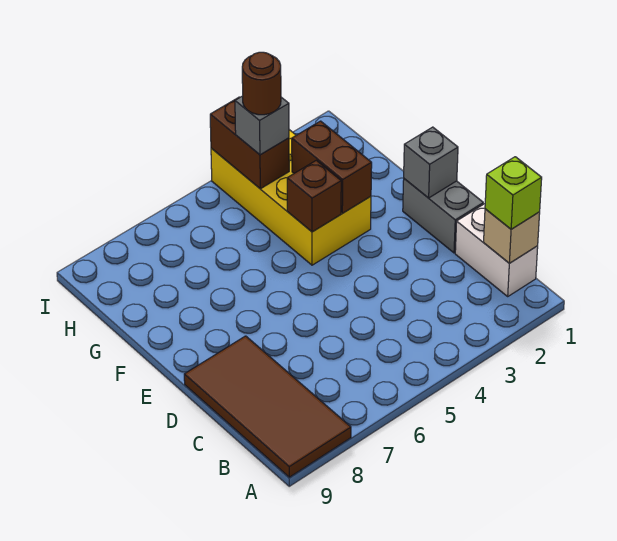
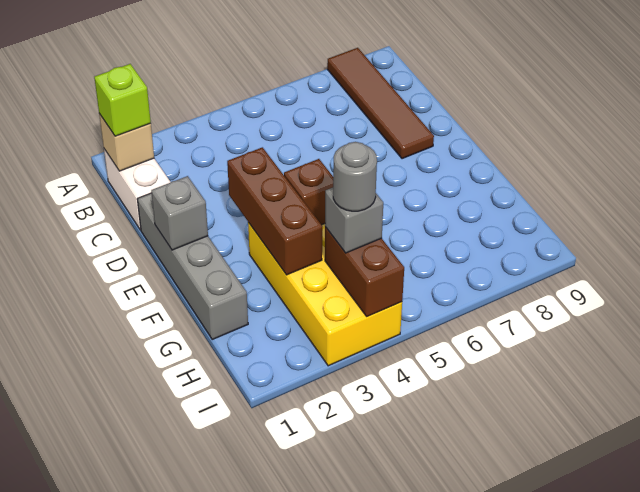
brown 2x4 tile [184,336,351,477] -> brown 1x4 tile [327,48,434,159]
grey 1x2 brick [403,179,483,253] -> grey 1x4 brick [137,193,248,339]
brown 1x2 brick [292,121,372,213] -> brown 1x3 brick [227,147,322,275]
brown 1x1 round brick [242,52,281,115] -> grey 1x1 round brick [333,142,377,211]

